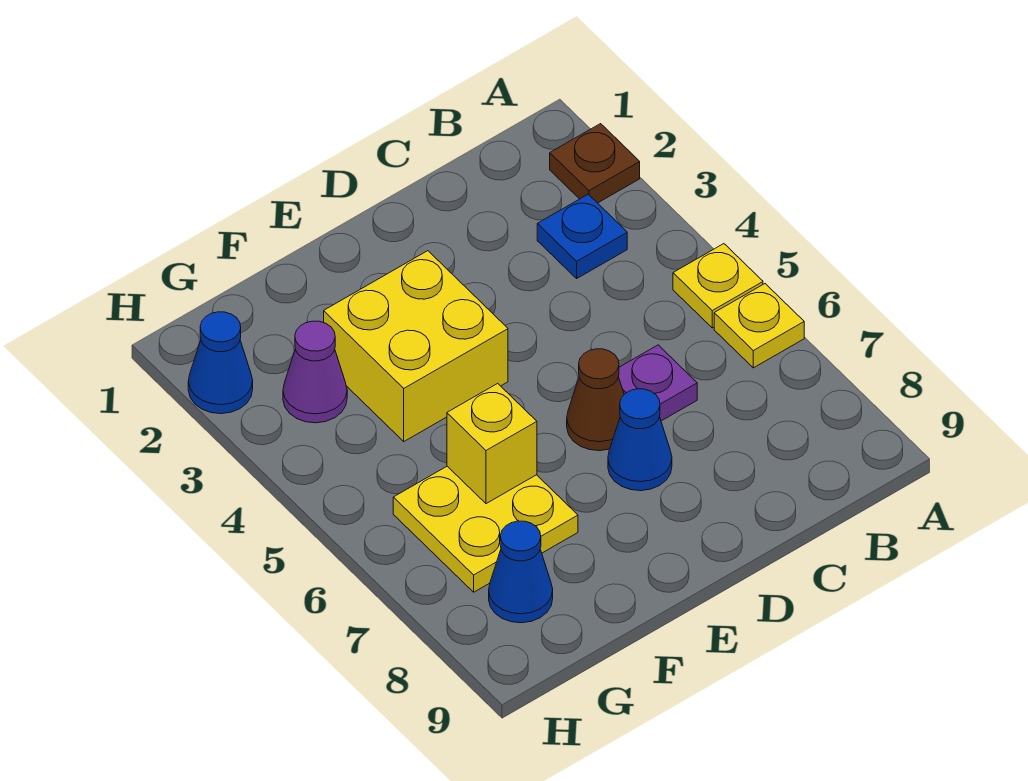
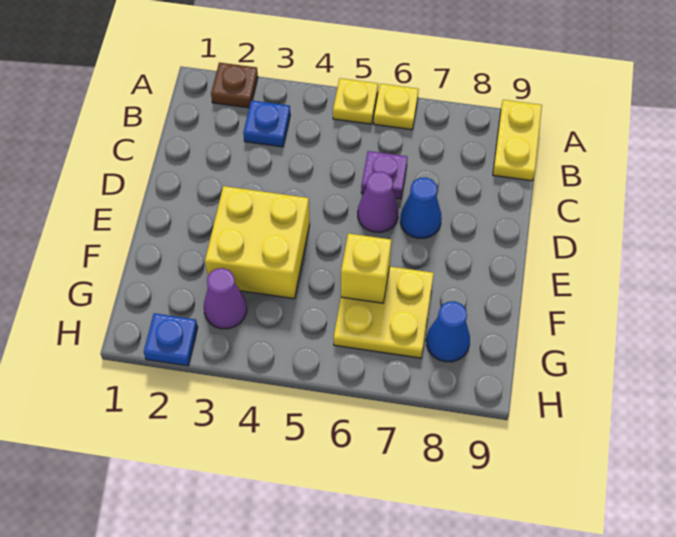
none -> yellow 1x2 plate [493,100,542,181]
brown 1x1 cone [567,349,624,451] -> purple 1x1 cone [358,171,399,232]
blue 1x1 cone [188,312,253,414] -> blue 1x1 plate [144,313,198,366]

